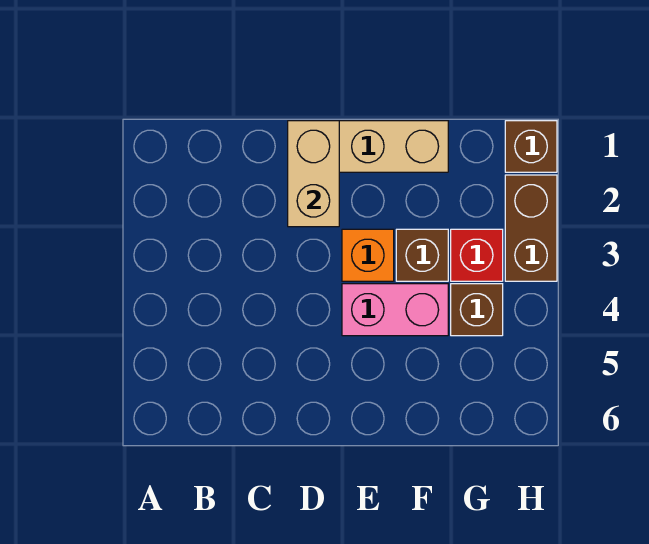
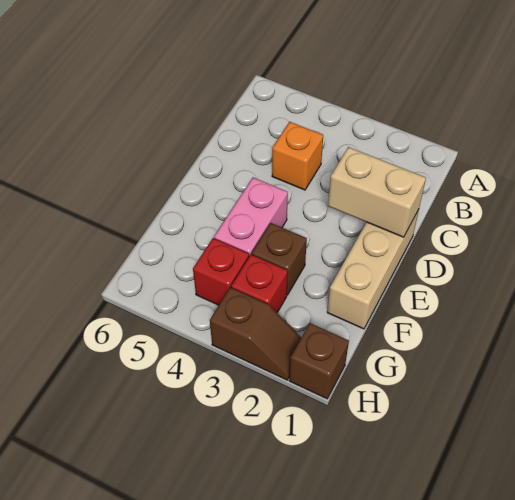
orange 1x1 brick [342,229,394,281] -> orange 1x1 brick moved to [272,122,323,190]
brown 1x1 brick [451,284,503,336] -> red 1x1 brick [193,238,249,305]
brown 1x2 brick [505,175,557,281] -> brown 1x2 slope [210,287,301,380]

